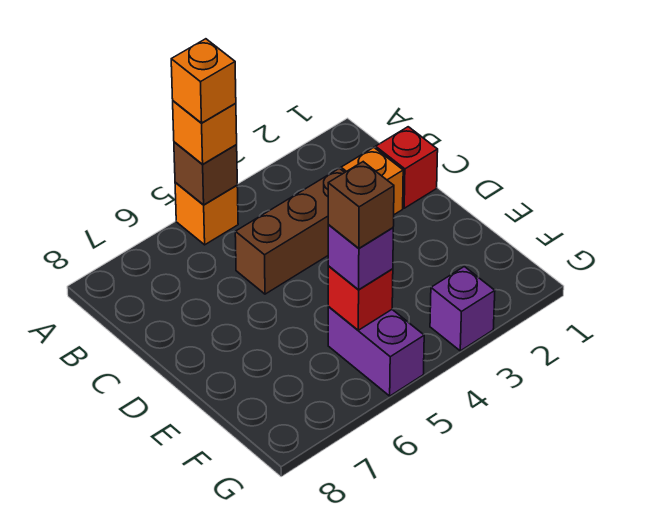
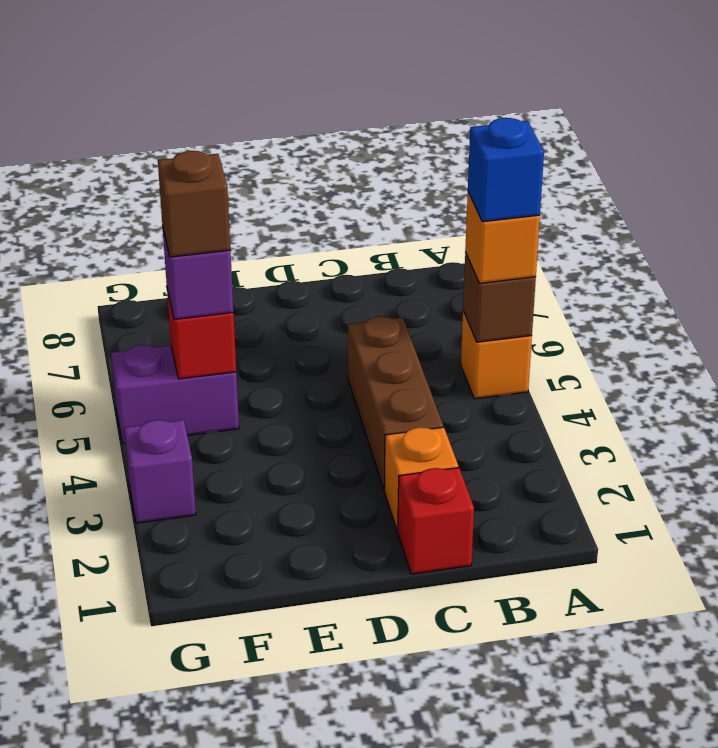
orange 1x1 brick [171,39,236,123] -> blue 1x1 brick [468,118,544,222]

